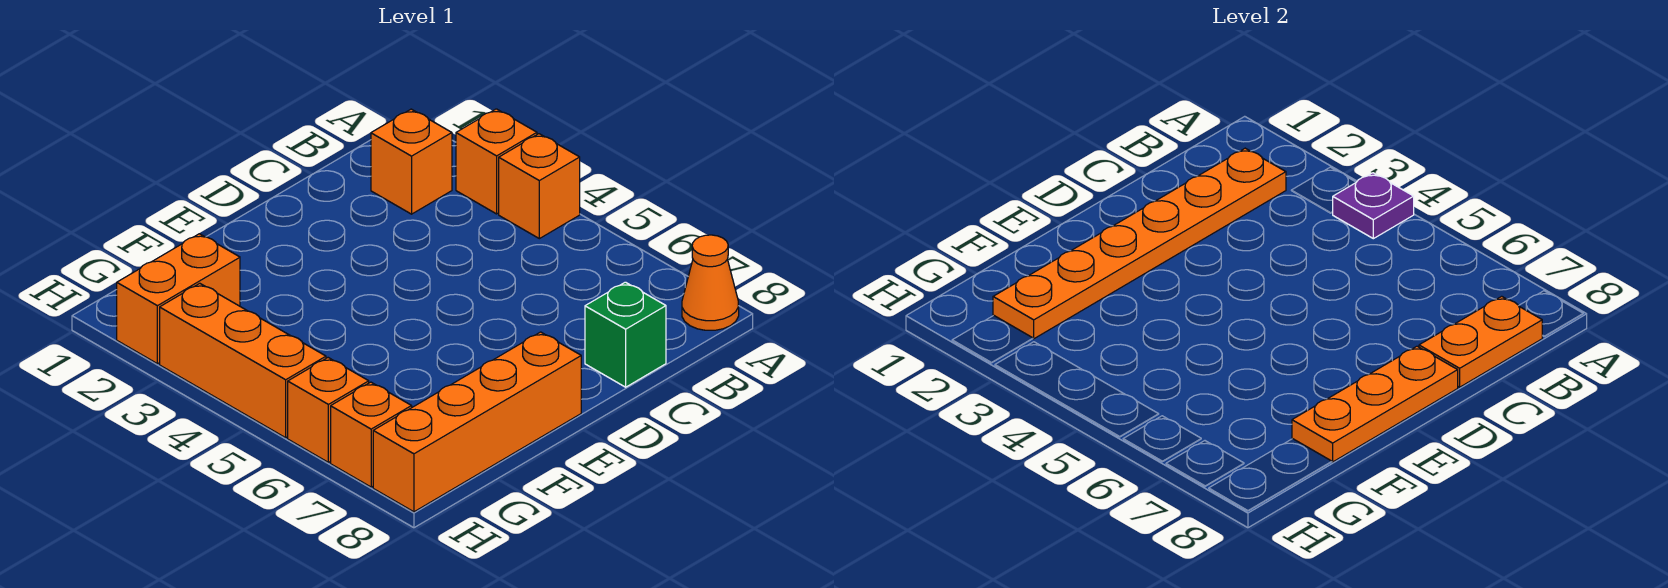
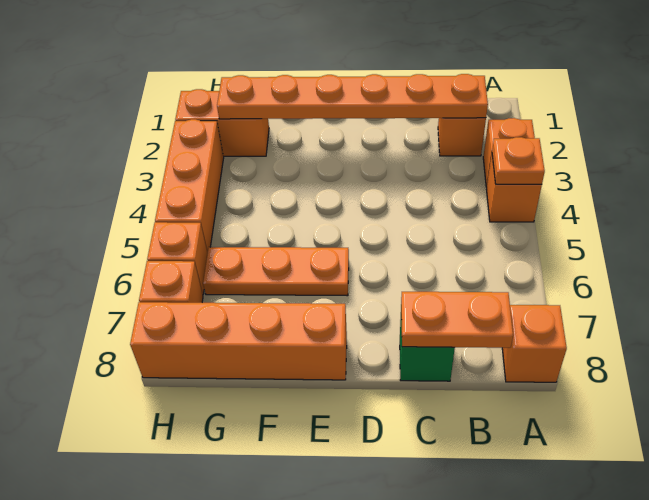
purple 1x1 plate [1333,173,1414,239] -> orange 1x1 plate [492,137,545,184]
orange 1x1 cone [682,235,739,330] -> orange 1x1 brick [502,305,567,382]
orange 1x3 plate [1292,346,1458,462] -> orange 1x3 plate moved to [203,247,349,296]

